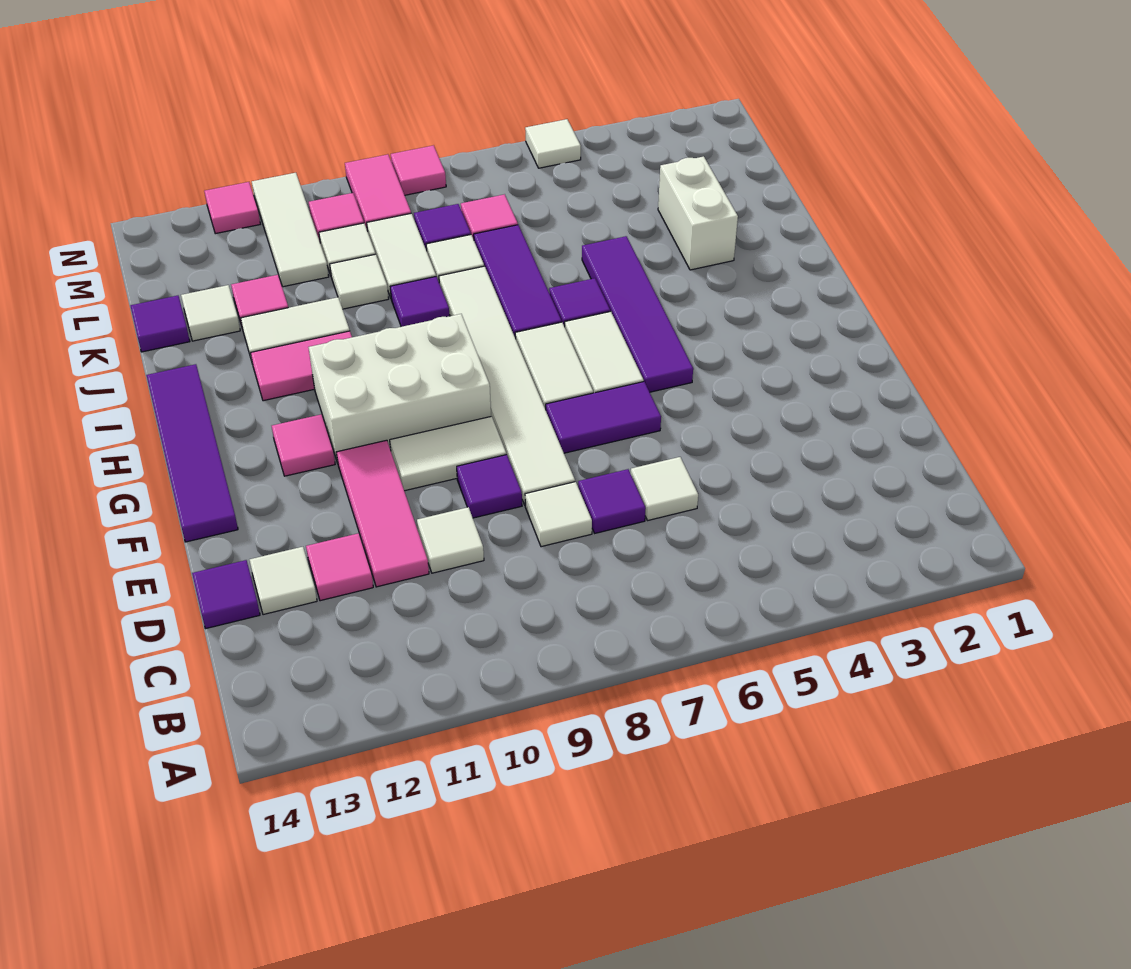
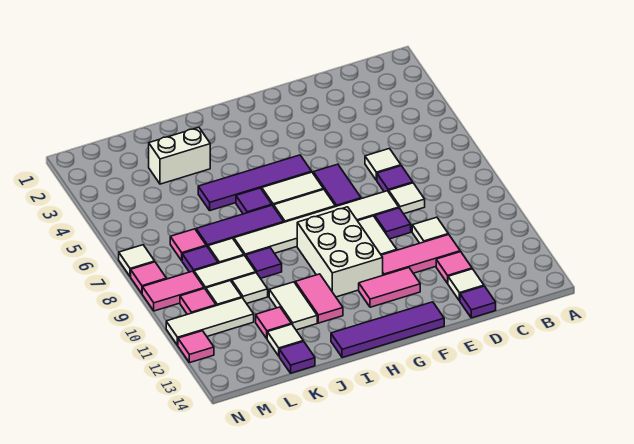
pink 1x1 tile [272,414,335,476] -> pink 1x2 tile [359,268,420,307]
white 1x1 tile [525,119,581,168] -> white 1x1 tile moved to [119,245,155,277]

